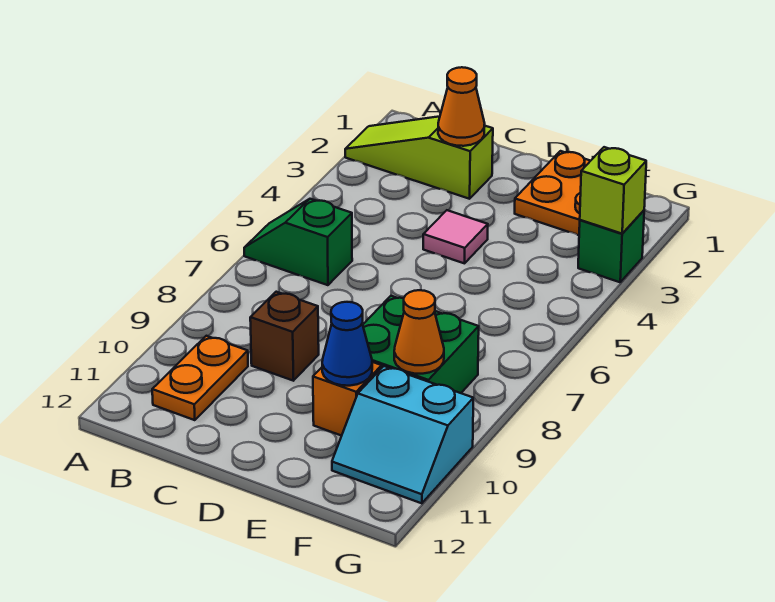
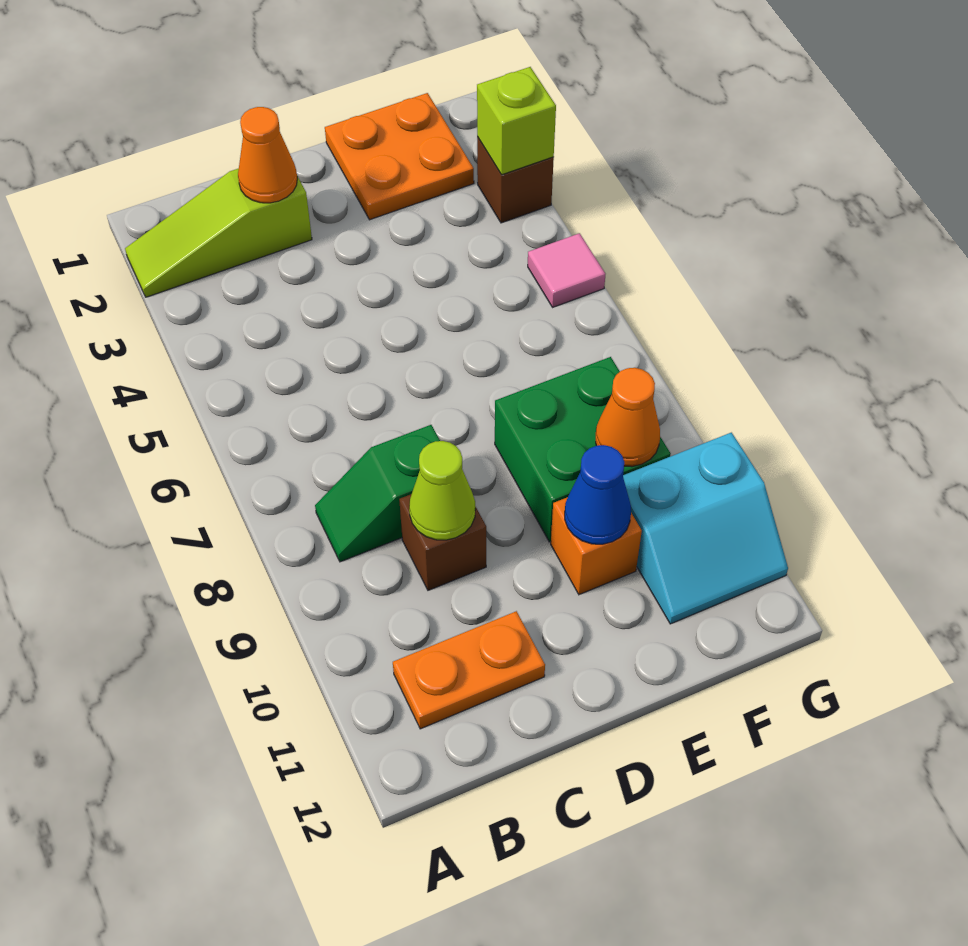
green 1x2 slope [244,199,352,285] -> green 1x2 slope moved to [315,425,440,562]
orange 1x2 plate [152,336,248,420] -> orange 1x2 plate turned to [393,611,545,729]
none -> lime 1x1 cone [409,441,475,540]
pink 1x1 tile [423,210,488,263] -> pink 1x1 tile moved to [528,233,605,307]
green 1x1 brick [578,210,644,282] -> brown 1x1 brick [477,137,554,223]

